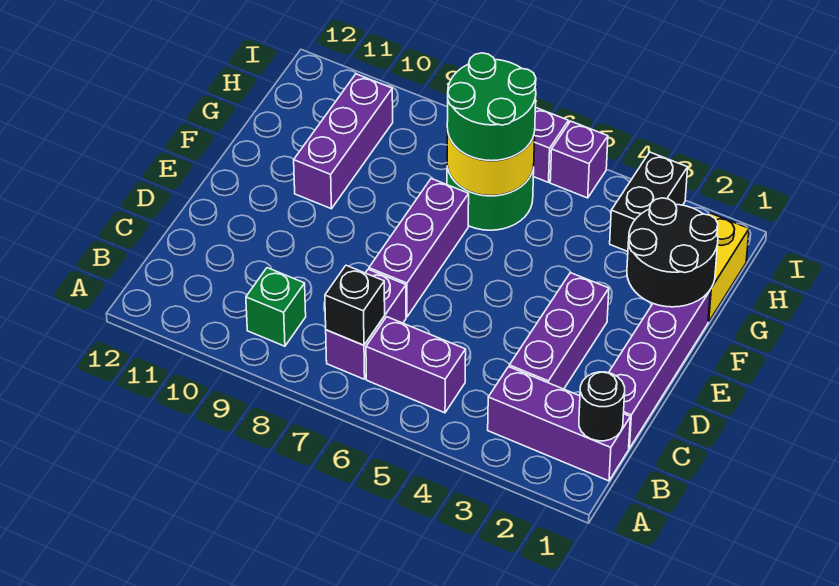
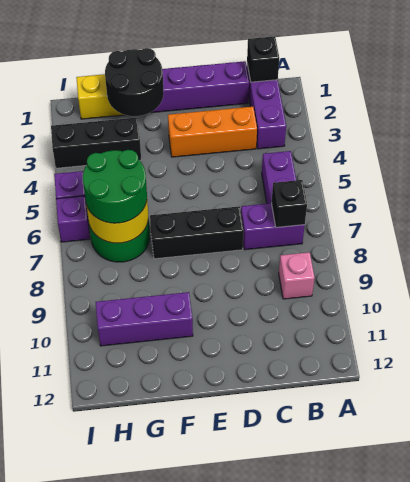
black 1x1 round brick [579,372,625,441] -> black 1x1 brick [247,36,279,82]
green 1x1 brick [246,268,306,346] -> pink 1x1 brick [279,252,315,299]
purple 1x3 brick [509,273,609,389] -> orange 1x3 brick [168,107,257,157]
purple 1x3 brick [369,179,469,317] -> black 1x3 brick [150,206,244,259]
black 1x2 brick [610,152,688,251] -> black 1x3 brick [51,118,141,168]

